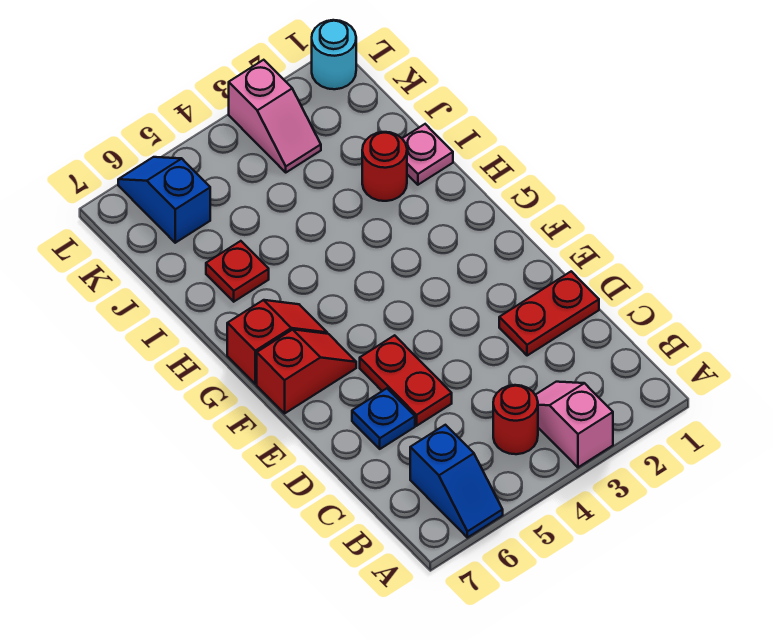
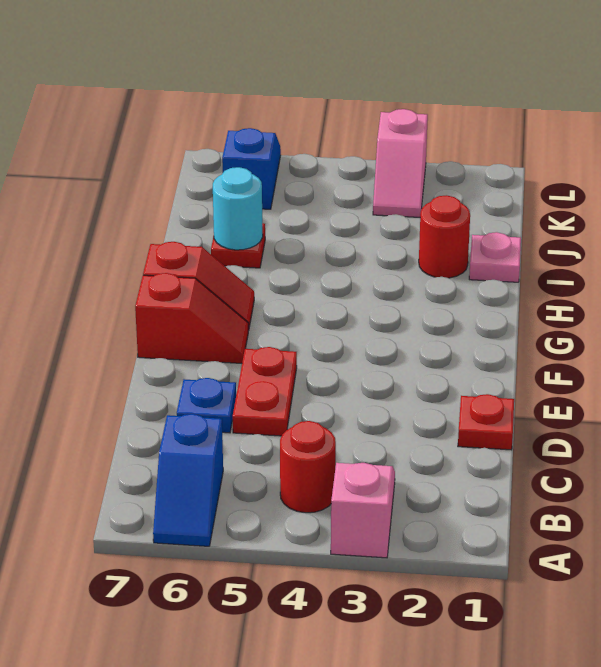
red 1x2 plate [499,271,599,356] -> red 1x1 plate [458,394,514,450]
cyan 1x1 round brick [312,20,356,89] -> cyan 1x1 round brick moved to [213,167,263,250]

